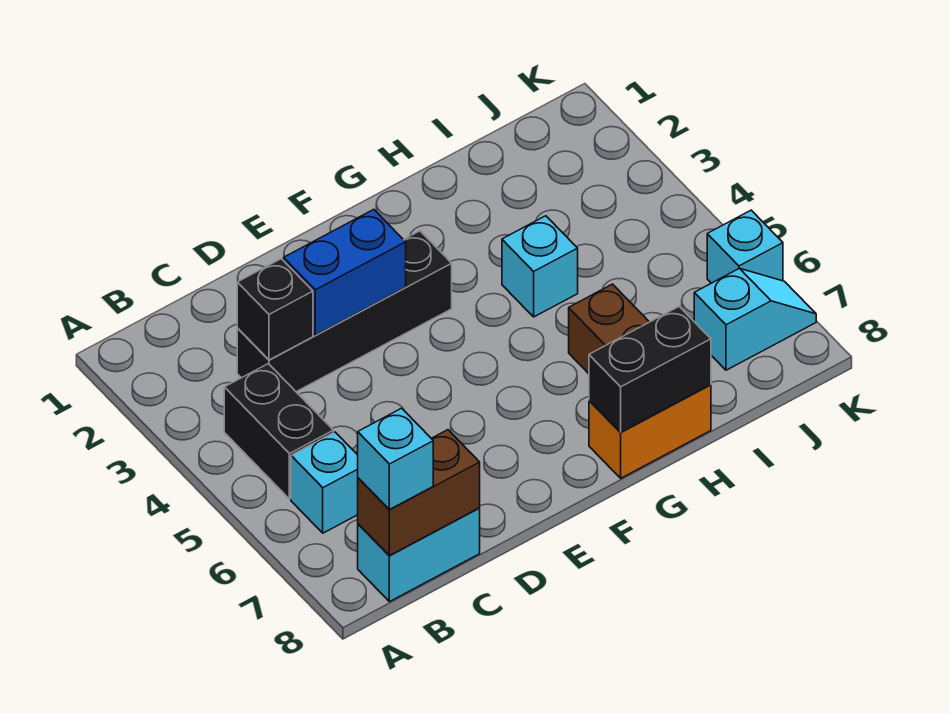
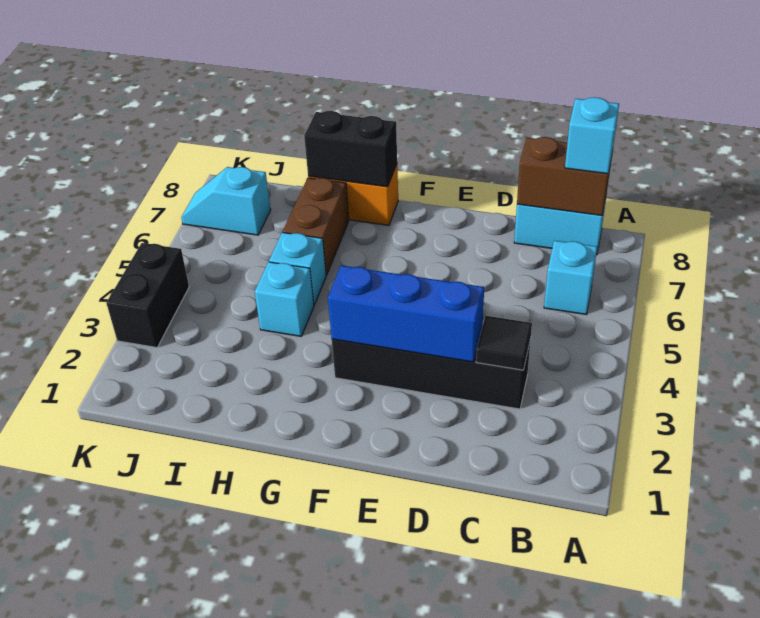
black 1x2 brick [224,364,333,499] -> black 1x2 brick moved to [106,243,189,348]
black 1x1 brick [237,259,313,360] -> black 1x1 tile [476,316,532,370]
blue 1x2 brick [284,209,406,335] -> blue 1x3 brick [328,266,484,362]
cyan 1x1 brick [707,210,783,283] -> cyan 1x1 brick moved to [269,232,326,305]

